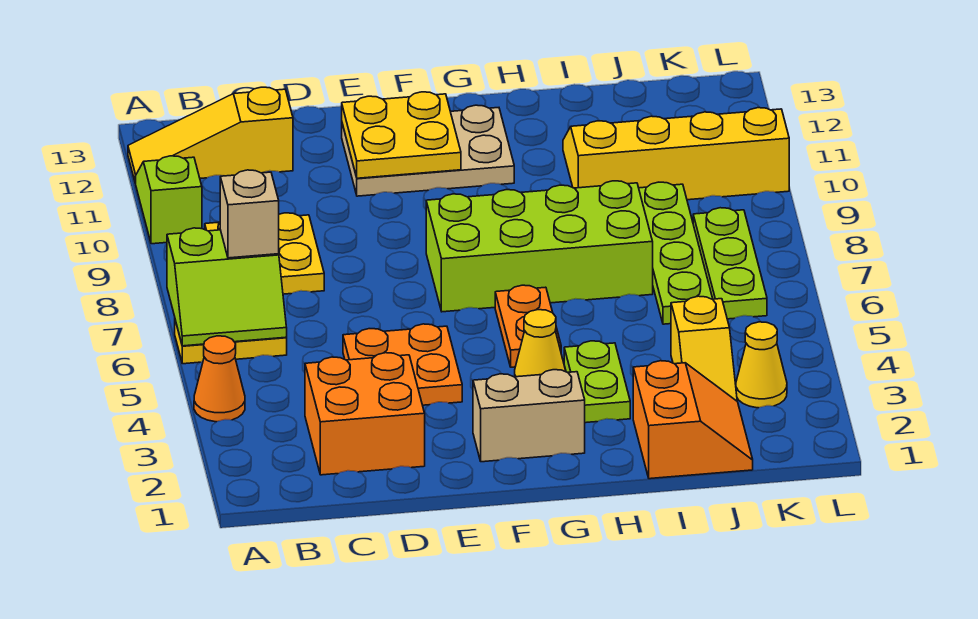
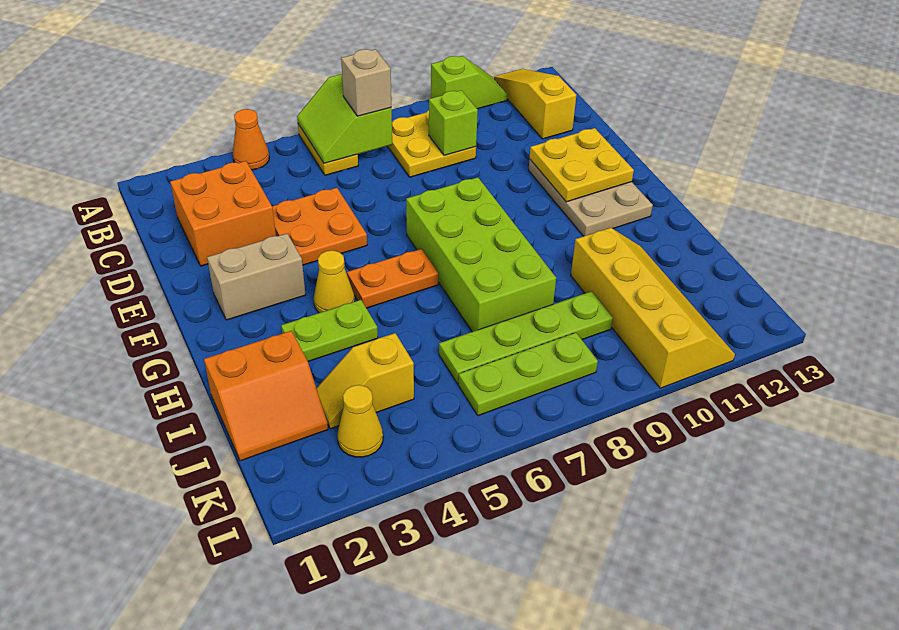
none -> lime 1x1 brick [429,90,478,156]
tan 1x2 brick [473,370,585,462] -> tan 1x2 brick turned to [207,234,306,320]

